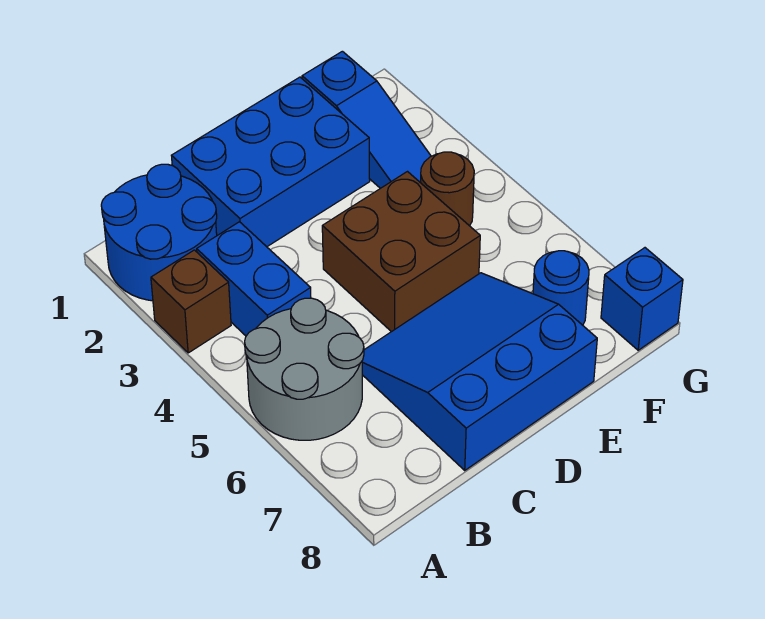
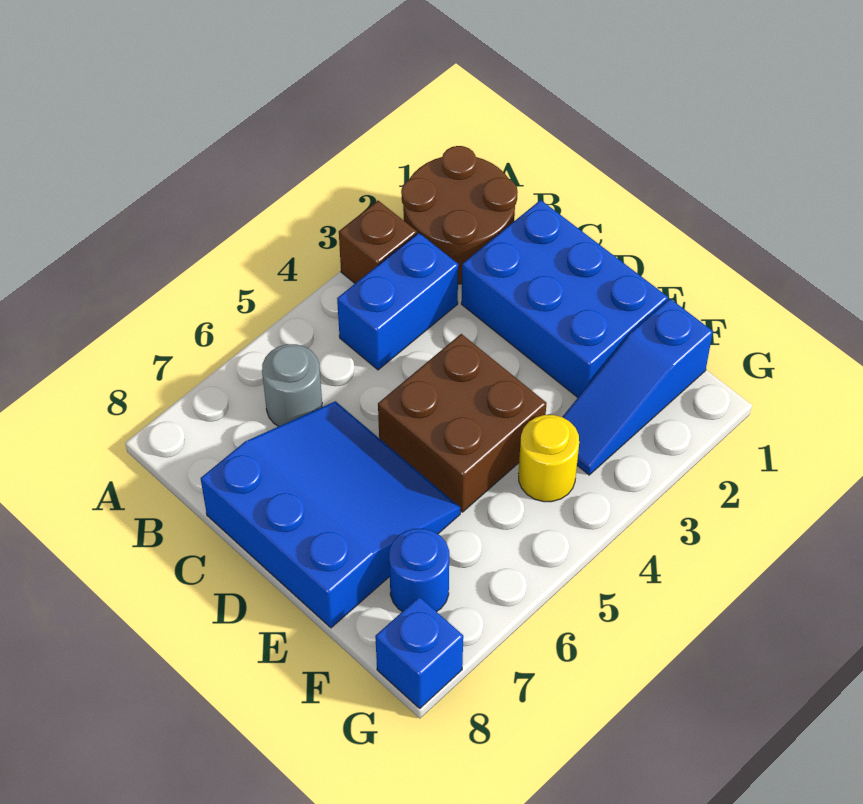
blue 2x2 round brick [101,164,217,301] -> brown 2x2 round brick [401,146,518,284]
grey 2x2 round brick [245,298,364,440] -> grey 1x1 round brick [262,344,322,426]
brown 1x1 round brick [421,152,474,226] -> yellow 1x1 round brick [519,415,579,502]

